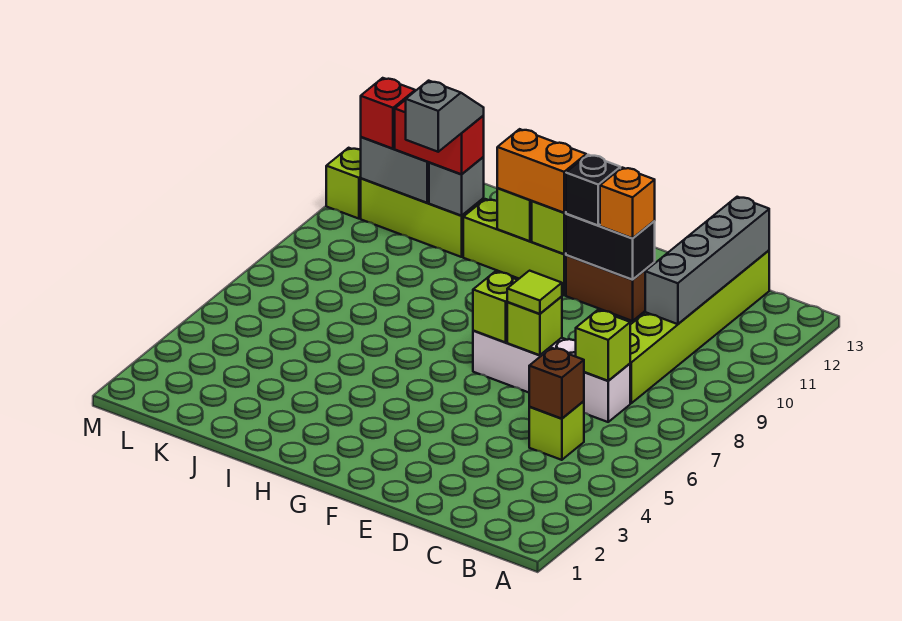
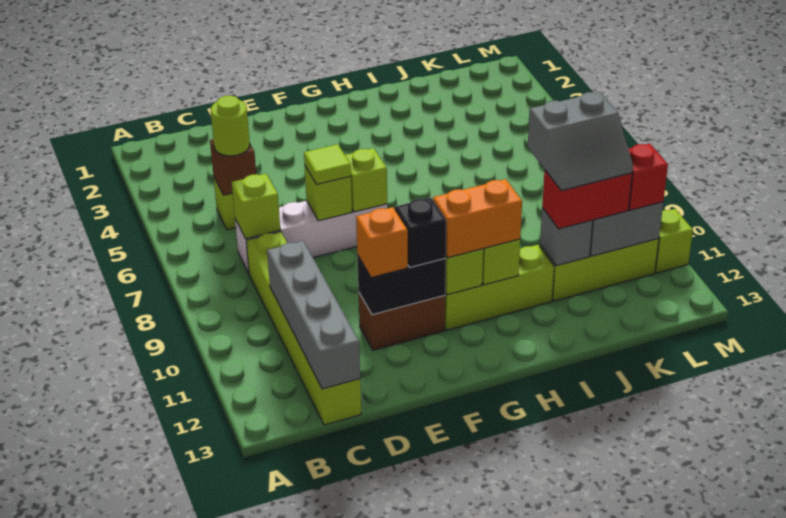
none -> lime 1x1 round brick [211,96,250,156]
grey 1x2 slope [406,81,484,152] -> grey 2x2 slope [528,92,633,191]

